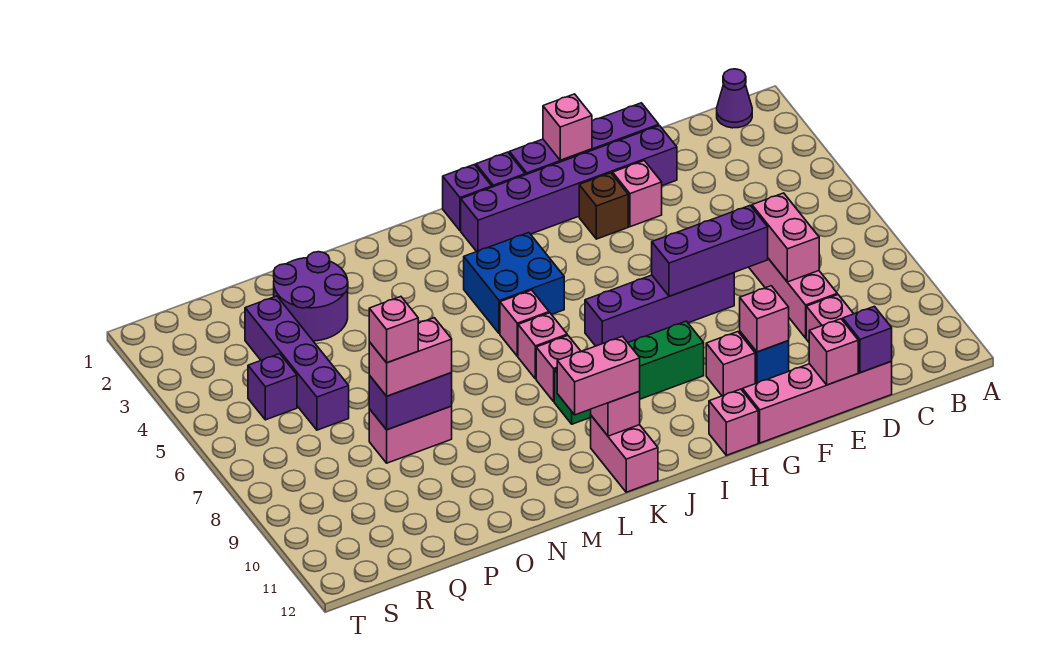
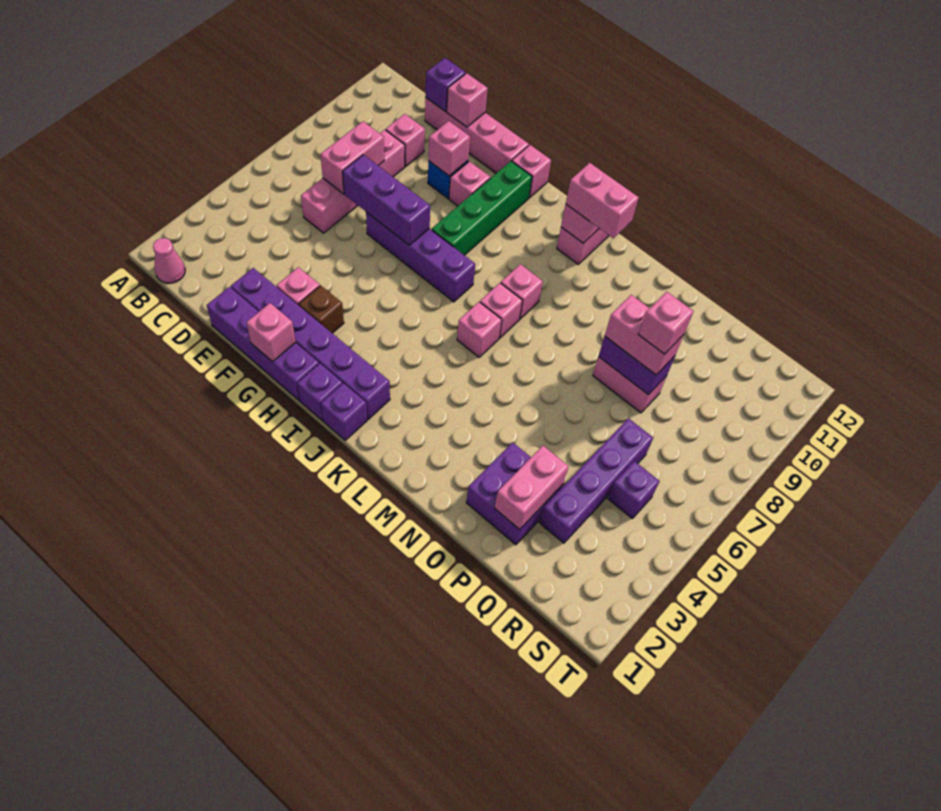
purple 1x1 cone [717,69,752,128] -> pink 1x1 cone [153,238,185,283]
green 1x4 brick [554,321,704,424] -> green 1x4 brick turned to [432,161,532,255]
blue 2x2 brick [464,233,564,334] -> none
purple 2x2 round brick [274,252,348,341] -> purple 2x2 brick [466,442,563,545]
none -> pink 1x2 brick [495,446,569,529]

